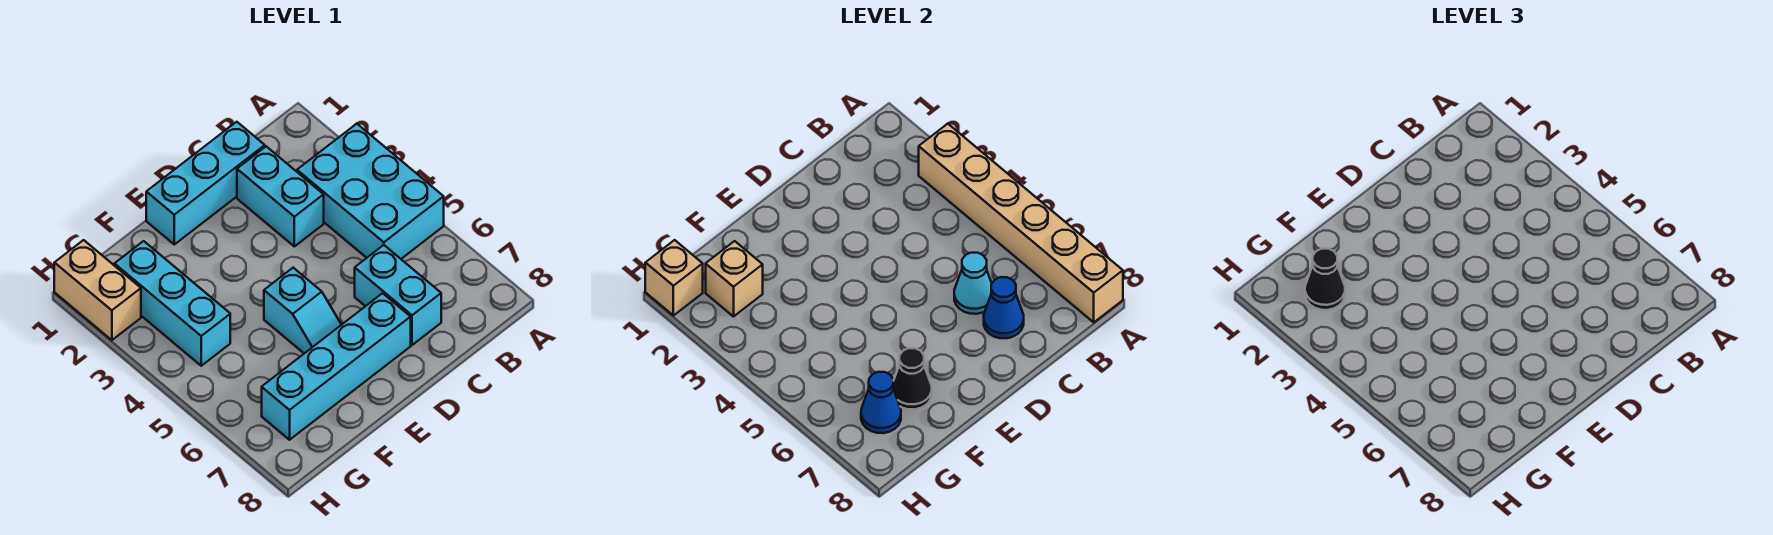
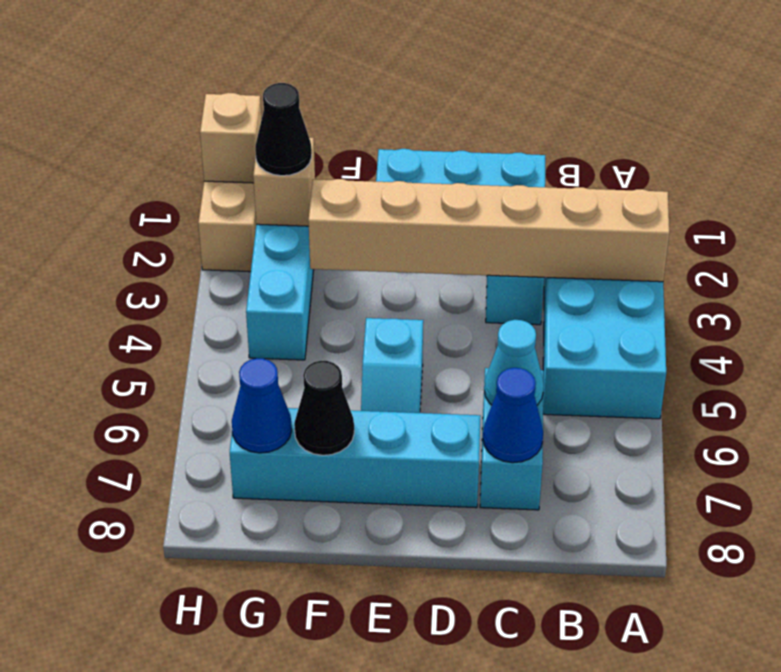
tan 1x6 brick [919,124,1123,322] -> tan 1x6 brick turned to [308,179,669,282]

